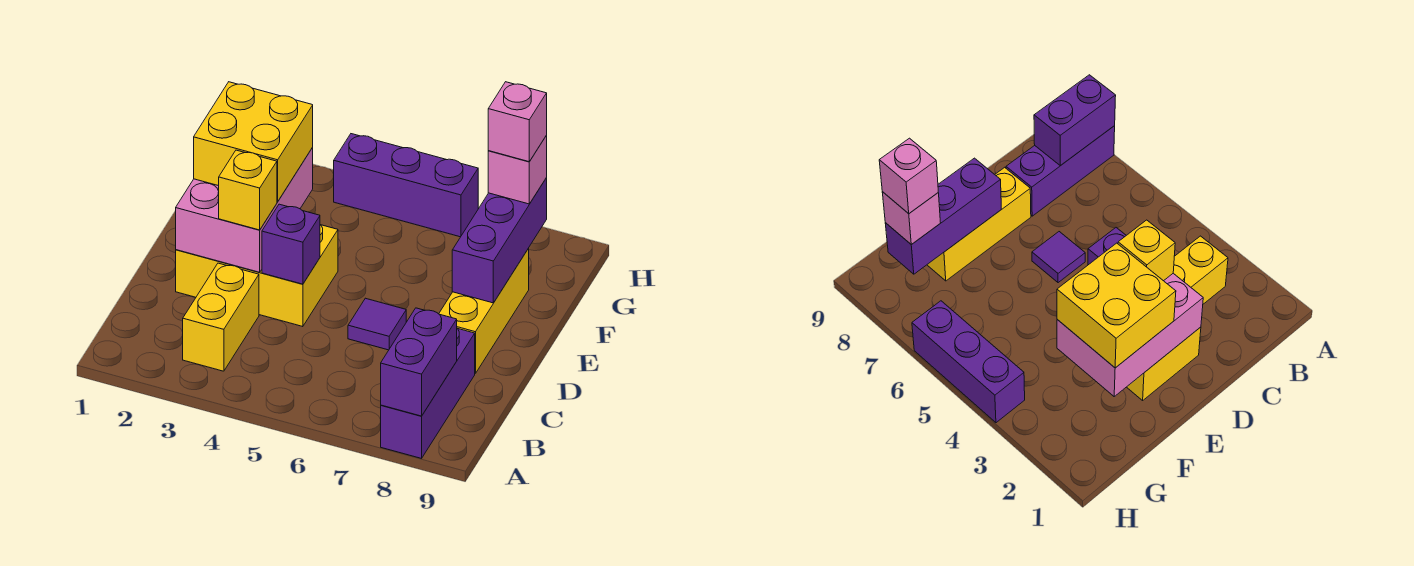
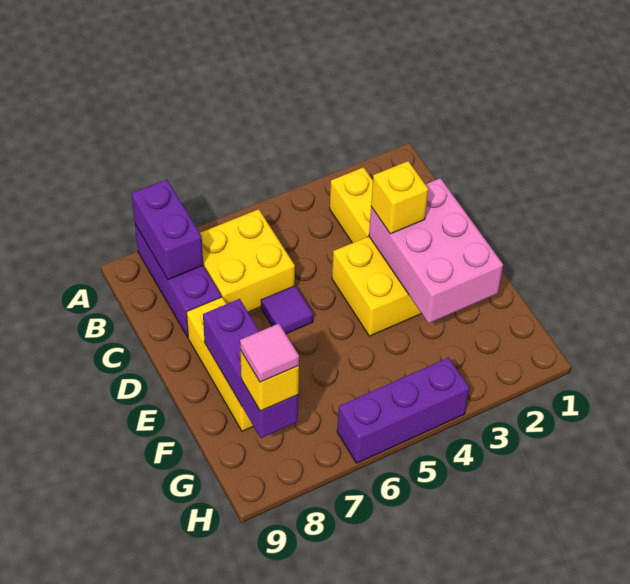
purple 1x1 brick [262,204,320,284] -> none
yellow 2x2 brick [194,82,313,202] -> yellow 2x2 brick moved to [200,209,295,312]
pink 1x1 brick [488,136,547,204] -> yellow 1x1 brick [240,350,299,411]
pink 1x1 brick [488,82,547,162] -> pink 1x1 tile [240,324,299,382]

